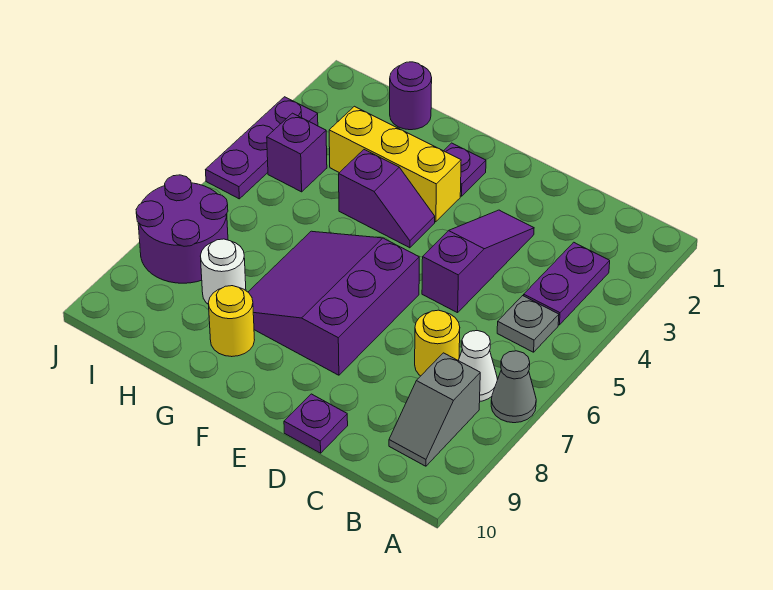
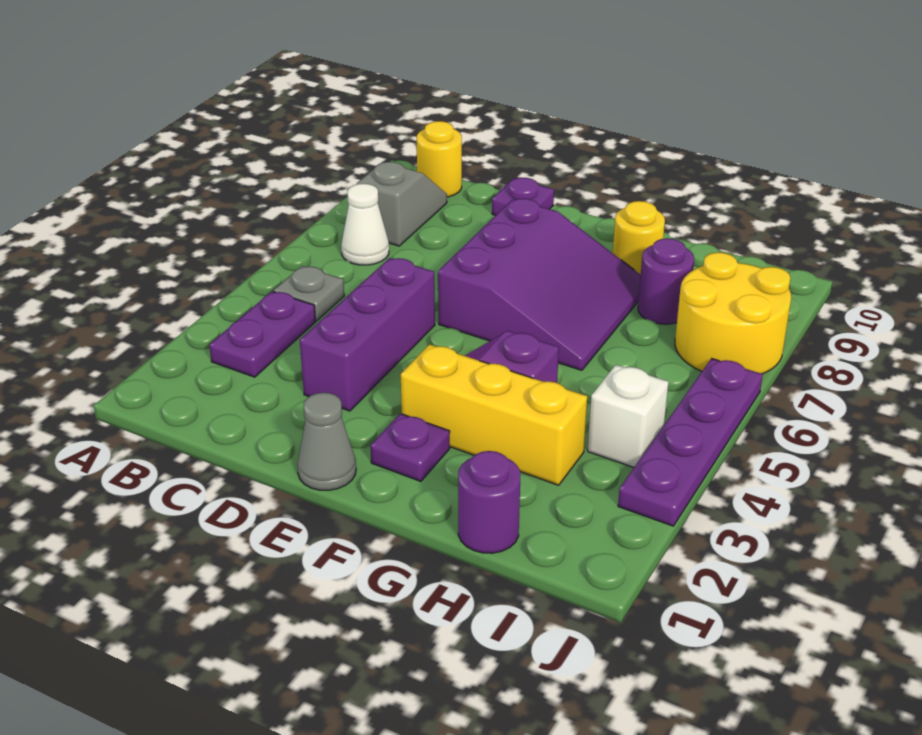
grey 1x1 cone [491,351,536,423] -> grey 1x1 cone moved to [297,393,356,490]
yellow 1x1 round brick [415,310,460,376] -> yellow 1x1 round brick moved to [417,121,462,197]
purple 1x3 slope [422,210,534,313] -> purple 1x3 brick [300,258,435,411]
white 1x1 round brick [201,239,246,305] -> purple 1x1 round brick [638,238,694,324]
purple 1x1 brick [267,113,327,192] -> white 1x1 brick [588,365,669,467]
purple 2x2 round brick [136,175,228,283] -> yellow 2x2 round brick [675,252,791,374]
purple 1x3 plate [206,97,318,199] -> purple 1x4 plate [618,359,763,526]

